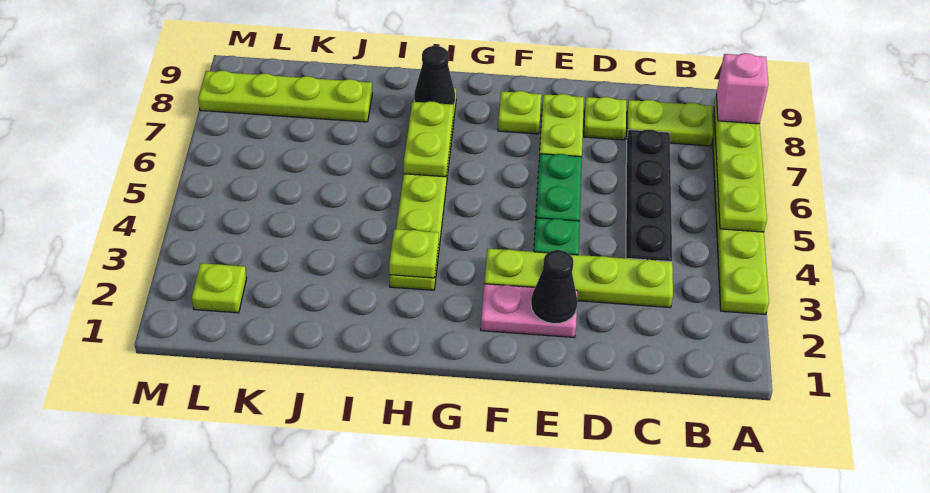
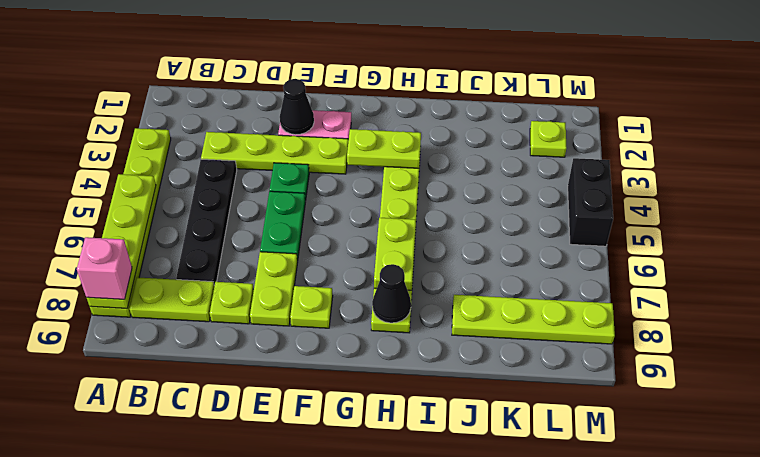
lime 1x1 plate [389,229,439,278] -> lime 1x2 plate [347,129,421,168]
none -> black 1x2 brick [568,158,613,246]

